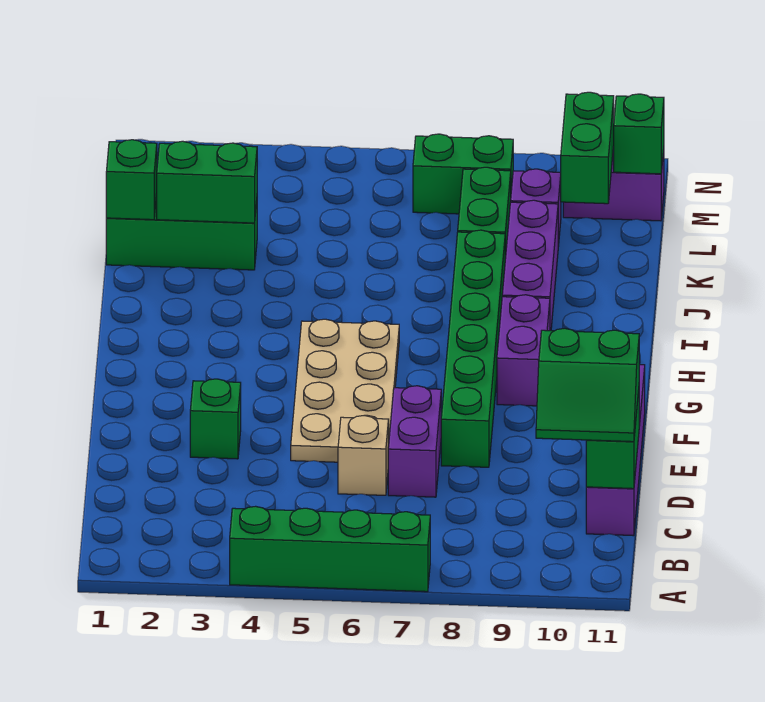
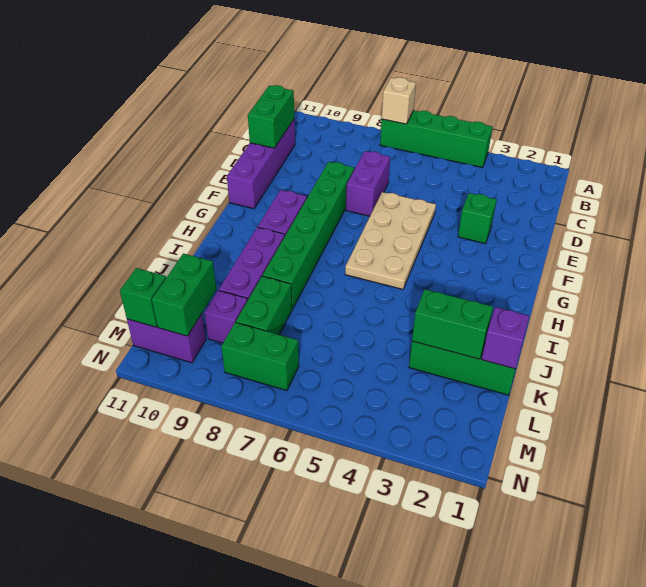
green 2x2 slope [536,328,639,442] -> none
tan 1x1 brick [338,416,389,495] -> tan 1x1 brick moved to [382,77,416,124]
green 1x1 brick [106,140,157,220] -> purple 1x1 brick [482,307,529,369]

